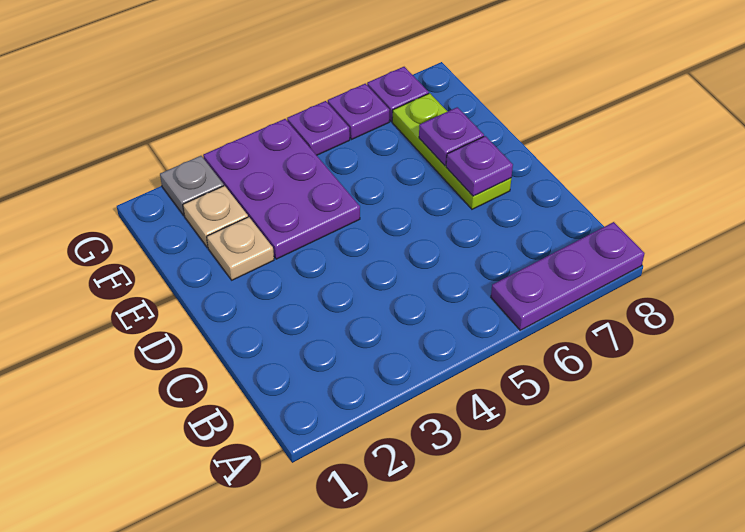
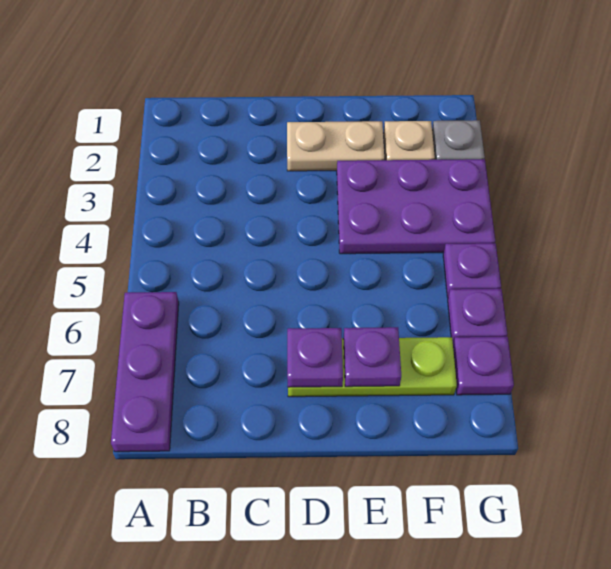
tan 1x1 plate [207,217,274,280] -> tan 1x2 plate [287,121,385,171]

